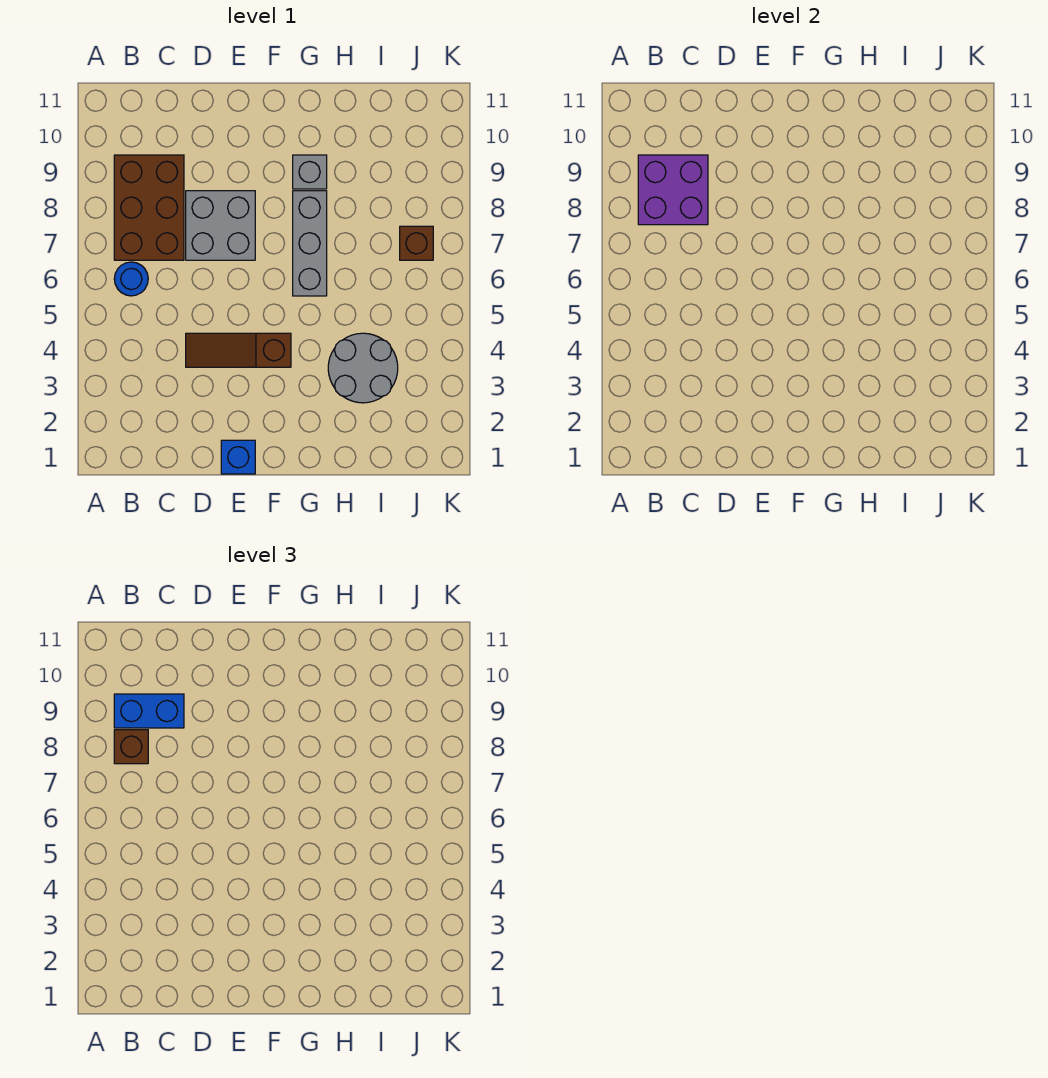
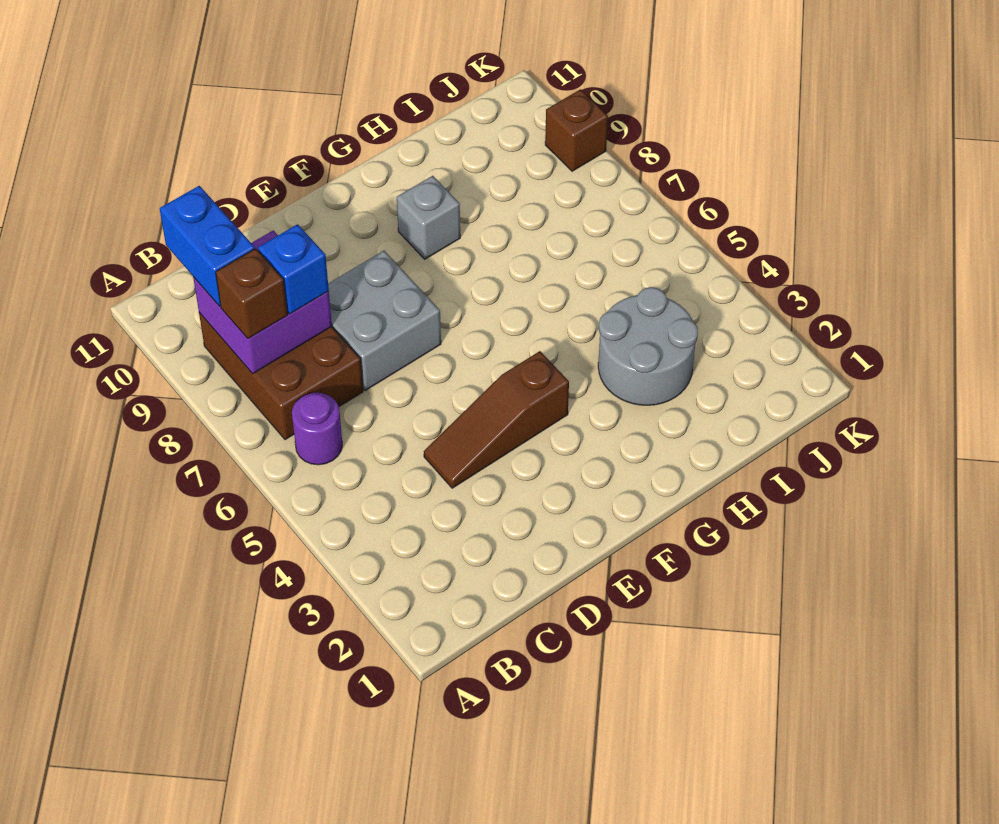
blue 1x1 round brick [114,262,148,296] -> purple 1x1 round brick [292,393,342,465]
blue 1x2 brick [114,694,184,728] -> blue 1x2 brick turned to [160,186,255,306]
blue 1x1 brick [221,440,255,474] -> blue 1x1 brick moved to [258,224,329,314]
grey 1x3 brick [293,191,327,296] -> none
brown 1x1 brick [400,226,433,260] -> brown 1x1 brick moved to [545,89,608,171]

